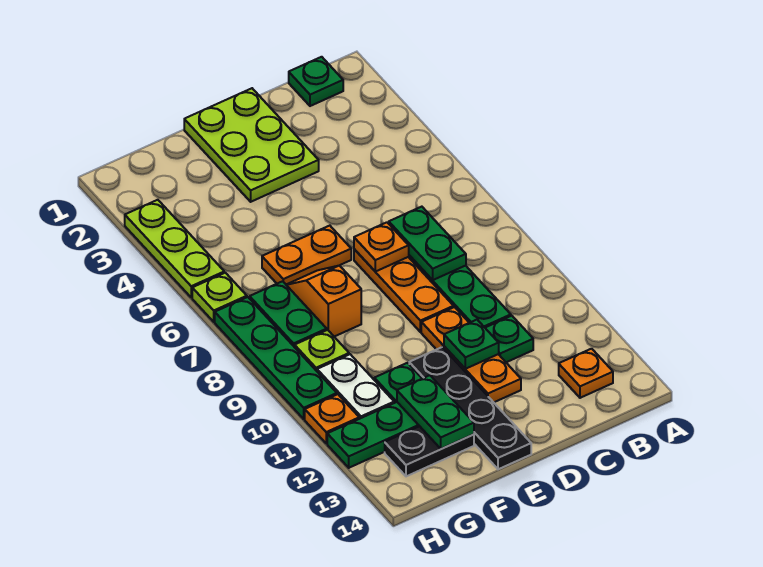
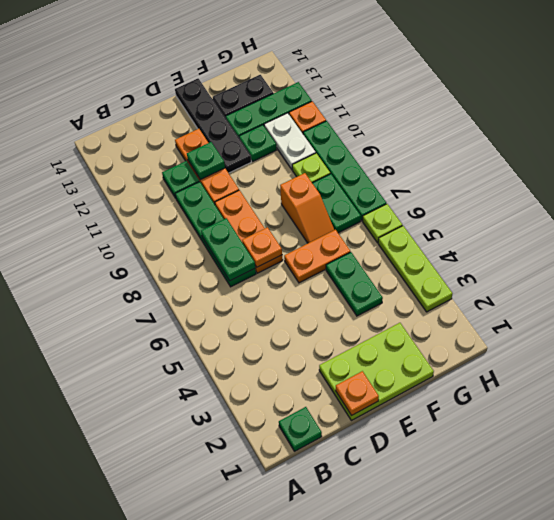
orange 1x1 plate [559,349,613,398] -> orange 1x1 plate moved to [336,371,379,415]
lime 2x3 plate [184,88,319,202] -> lime 2x3 plate turned to [319,323,434,421]
green 1x2 plate [397,375,474,449] -> green 1x2 plate moved to [326,252,383,316]

